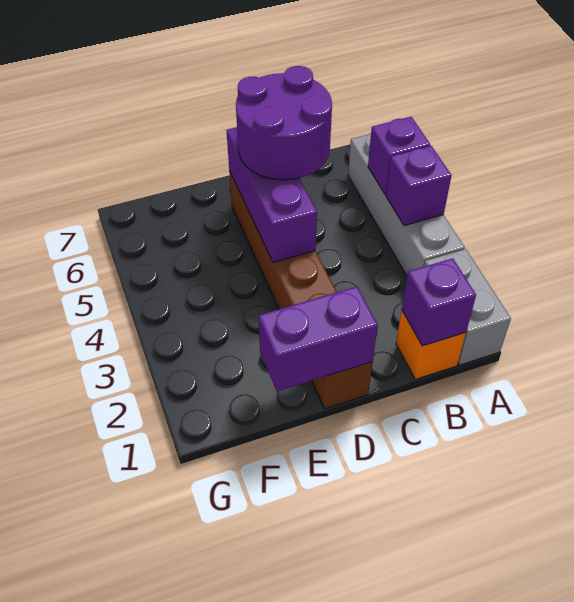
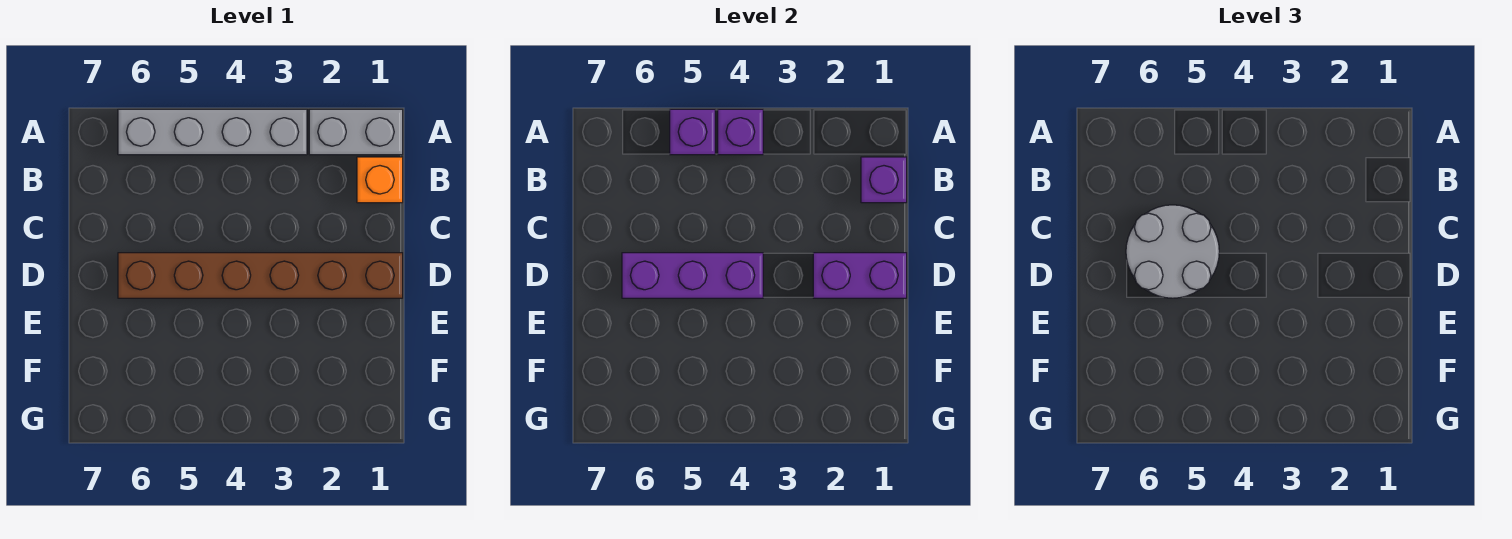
purple 2x2 round brick [236,66,332,180] -> grey 2x2 round brick [1126,205,1219,298]
purple 1x2 brick [259,287,378,391] -> purple 1x2 brick turned to [813,253,907,298]

